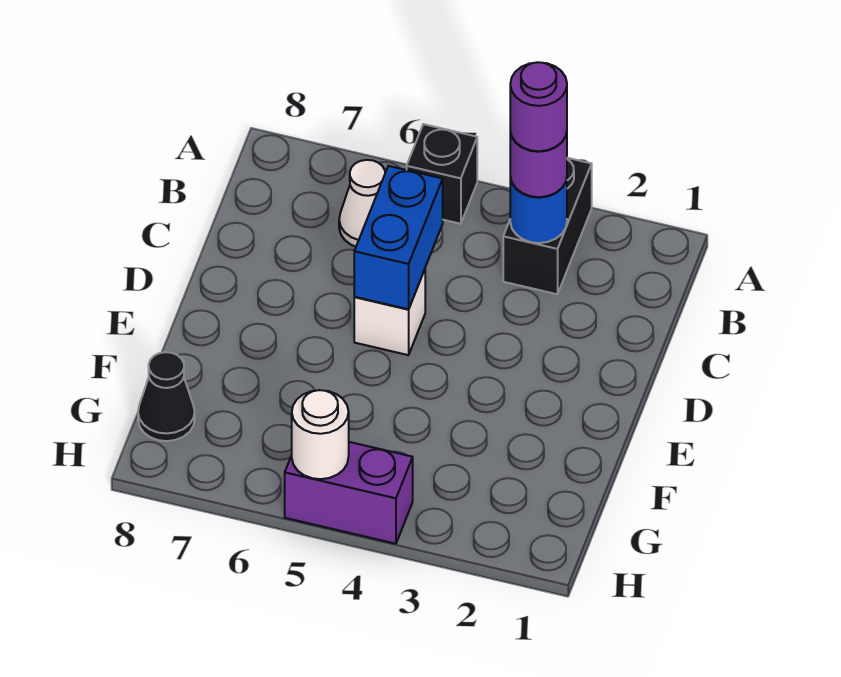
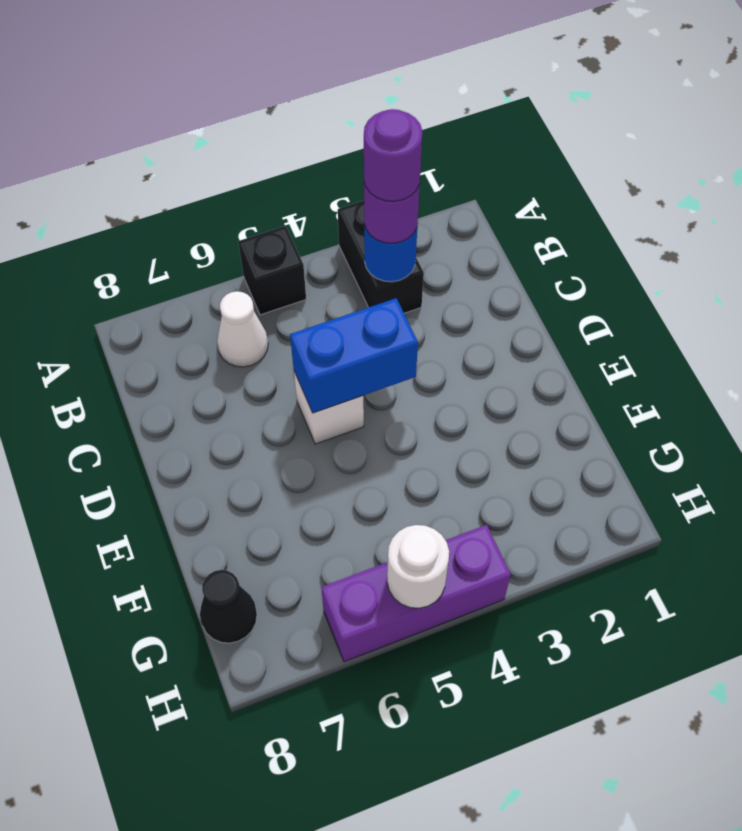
blue 1x2 brick [354,166,443,309] -> blue 1x2 brick turned to [290,298,418,413]
purple 1x2 brick [285,442,413,544] -> purple 1x3 brick [321,525,511,662]

